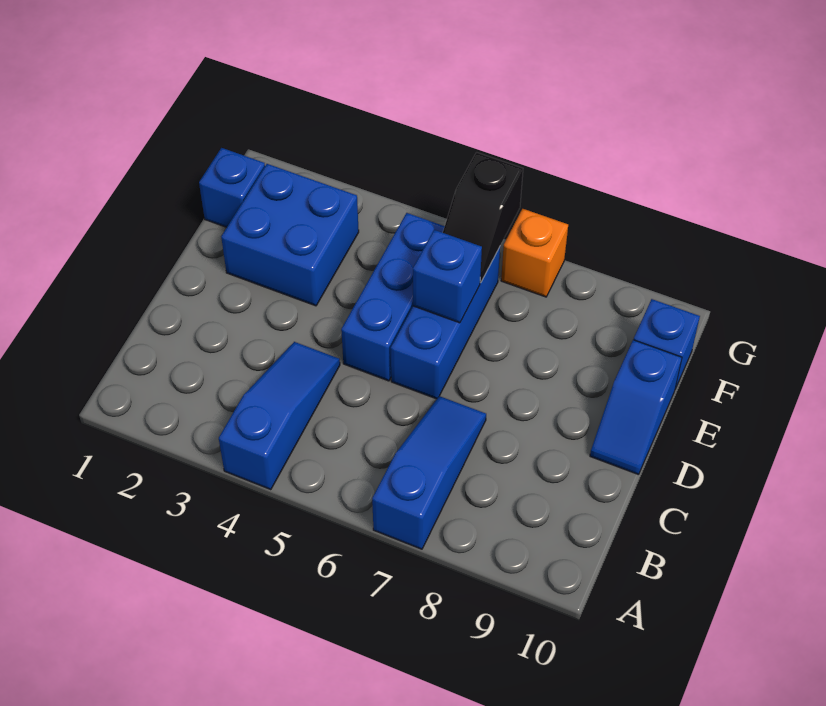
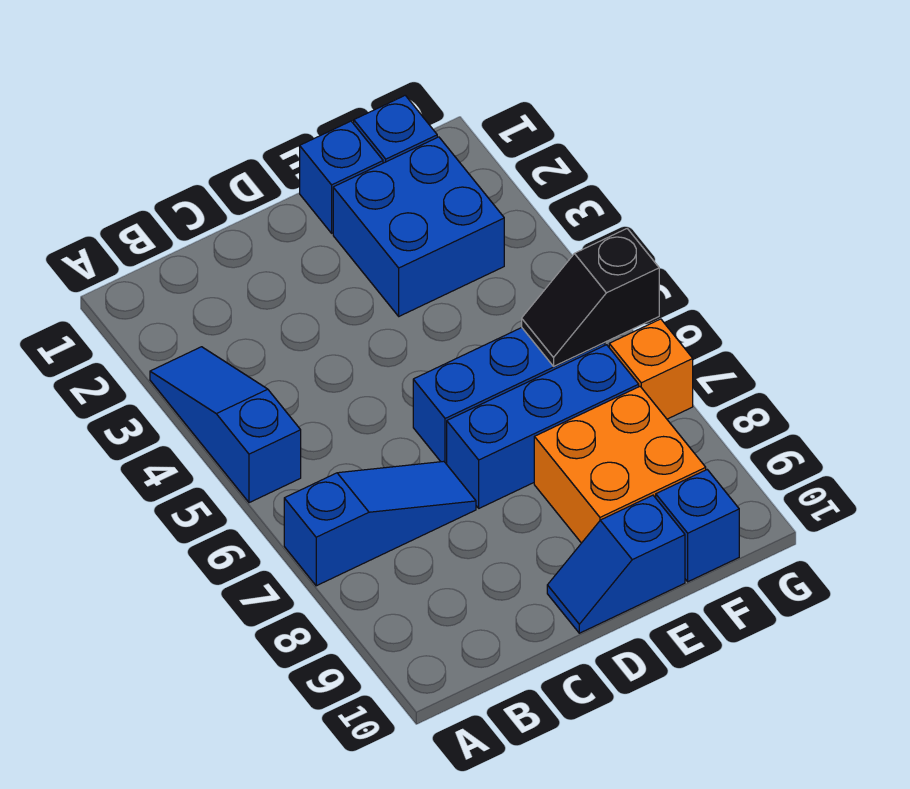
blue 1x3 slope [219,342,340,490] -> blue 1x3 slope turned to [150,347,301,503]
blue 1x3 brick [341,213,445,381] -> blue 1x3 brick moved to [447,345,639,508]
blue 1x1 brick [413,230,482,323] -> blue 1x1 brick moved to [300,121,383,233]
none -> orange 2x2 brick [534,387,706,543]

